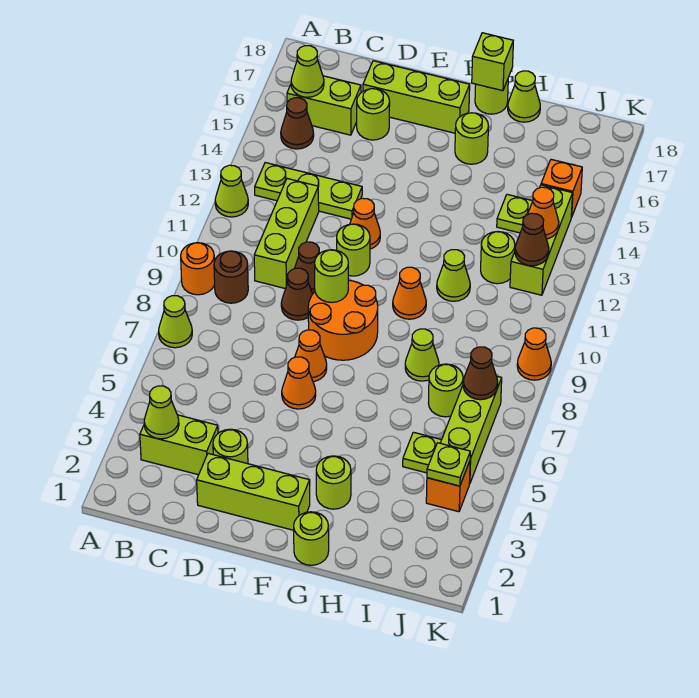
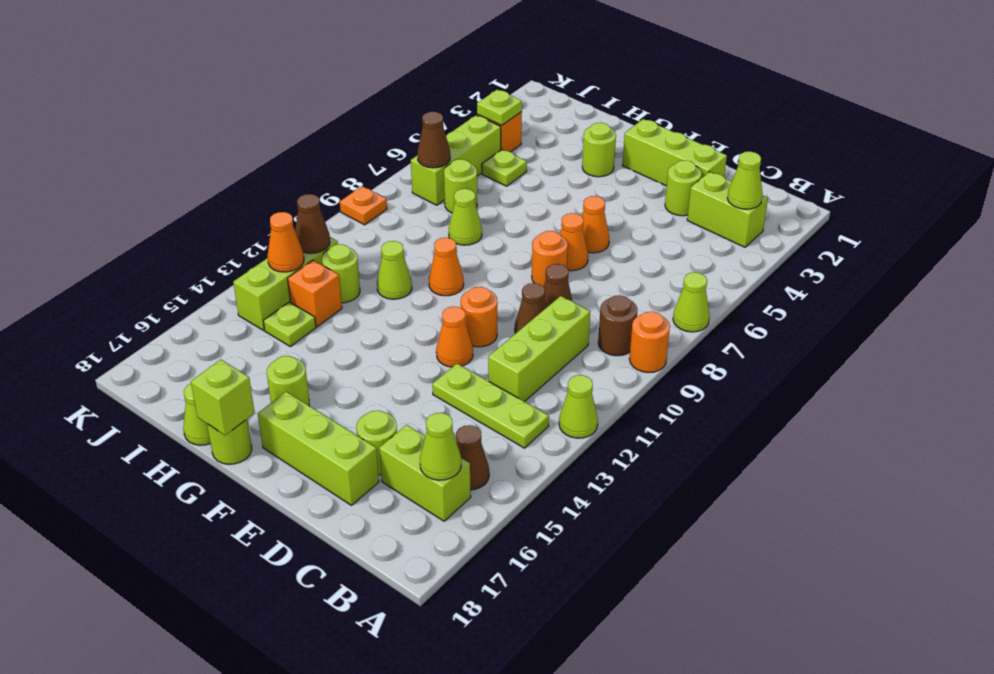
orange 2x2 round brick [308,280,378,360] -> orange 1x1 round brick [532,231,568,287]
lime 1x1 round brick [315,250,348,302] -> none
lime 1x1 round brick [337,224,370,276] -> orange 1x1 round brick [461,287,497,347]
lime 1x1 round brick [294,512,329,565] -> none
orange 1x1 brick [541,159,582,217] -> orange 1x1 brick moved to [288,260,342,327]
orange 1x1 cone [517,328,551,380] -> orange 1x1 plate [340,186,387,225]

